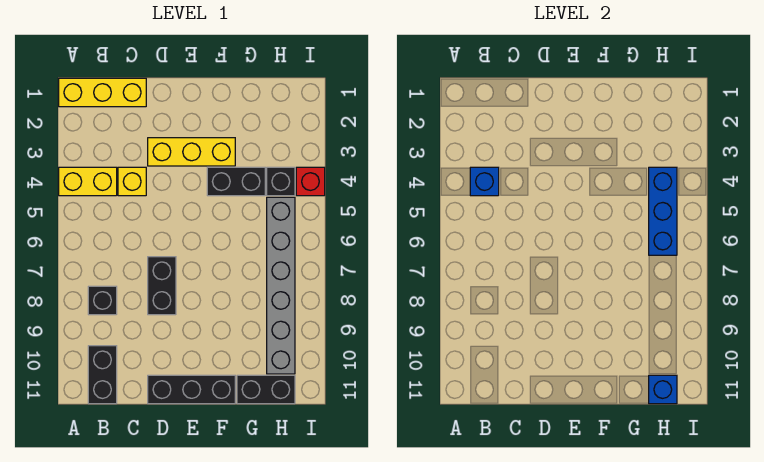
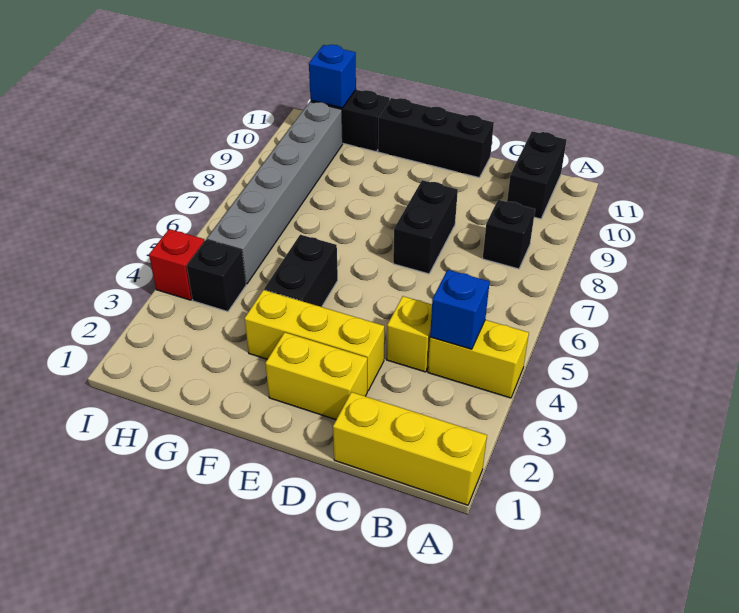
none -> yellow 1x2 brick [265,332,367,420]
black 1x2 brick [207,167,265,196] -> black 1x2 brick turned to [264,235,338,307]
blue 1x3 brick [649,167,677,255] -> none

